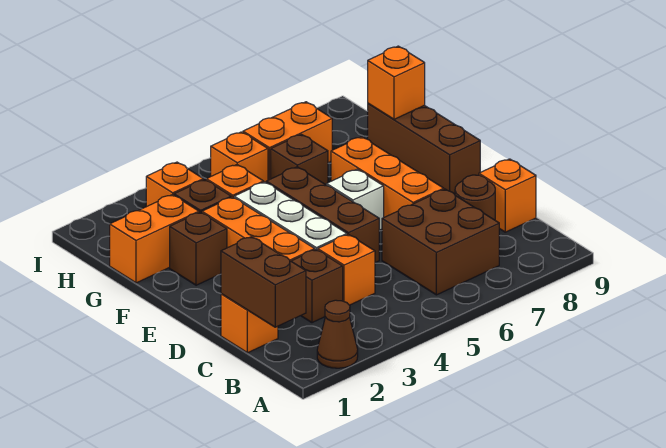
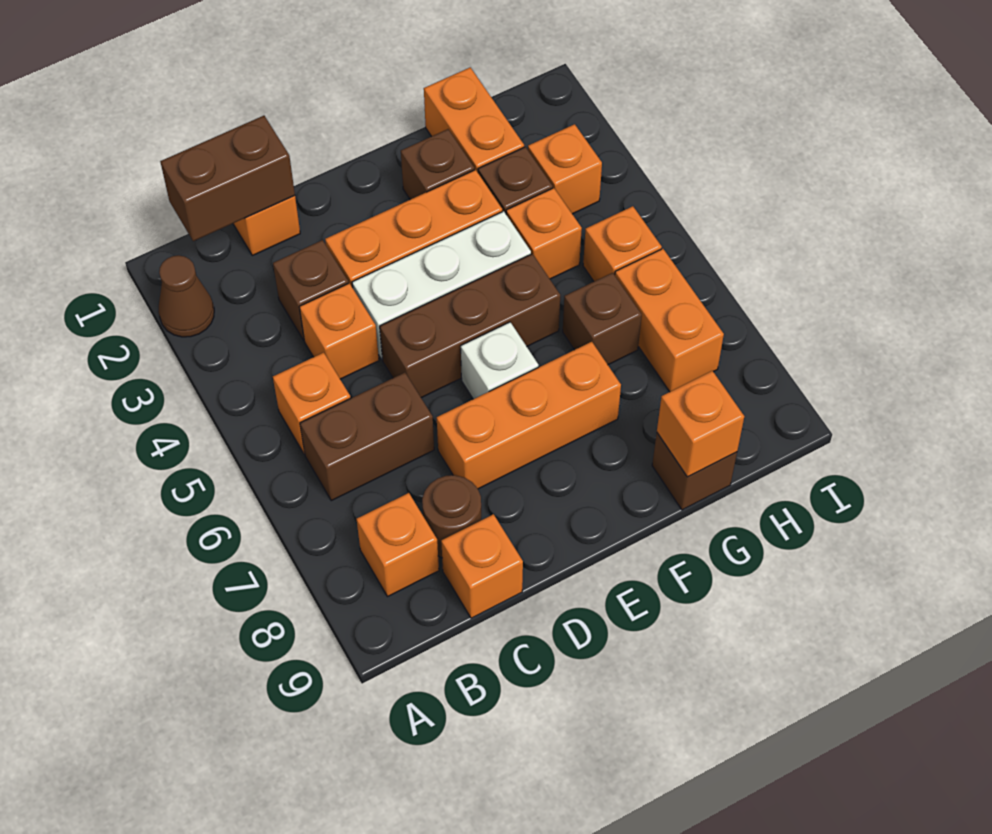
none -> orange 1x1 brick [273,352,351,454]
brown 2x2 brick [382,189,499,295] -> brown 1x2 brick [300,373,434,501]
none -> orange 1x1 brick [357,493,439,597]
brown 1x3 brick [368,104,480,194] -> brown 1x1 brick [652,433,737,510]

